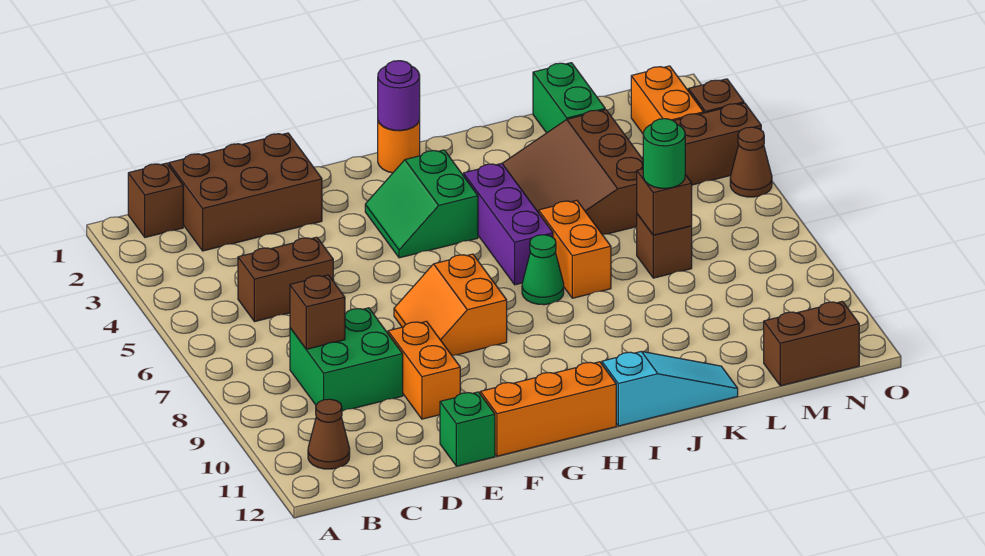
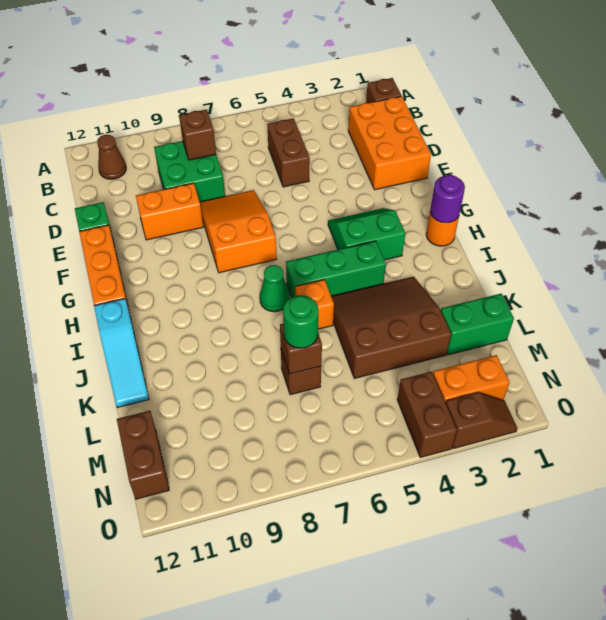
brown 2x3 brick [169,133,322,251] -> orange 2x3 brick [348,96,431,190]
orange 2x2 slope [394,254,507,355] -> orange 2x3 slope [200,190,277,273]
purple 1x3 brick [464,163,553,285] -> green 1x3 brick [286,241,386,297]
orange 1x2 brick [539,200,611,298] -> orange 1x1 brick [295,280,334,329]
brown 1x1 cone [730,127,772,197] -> none

